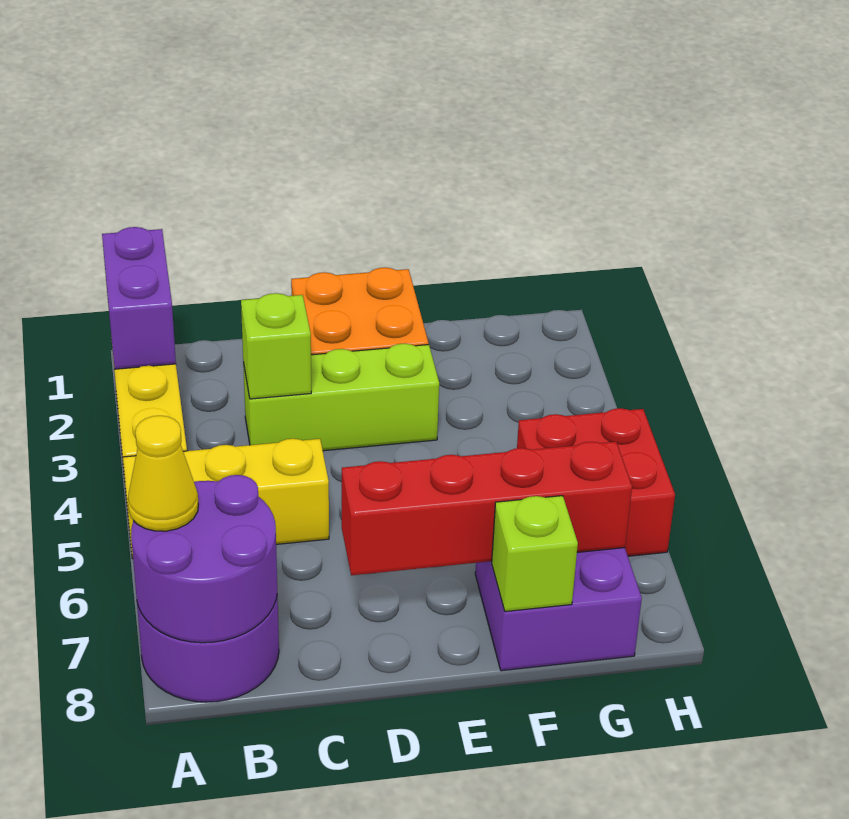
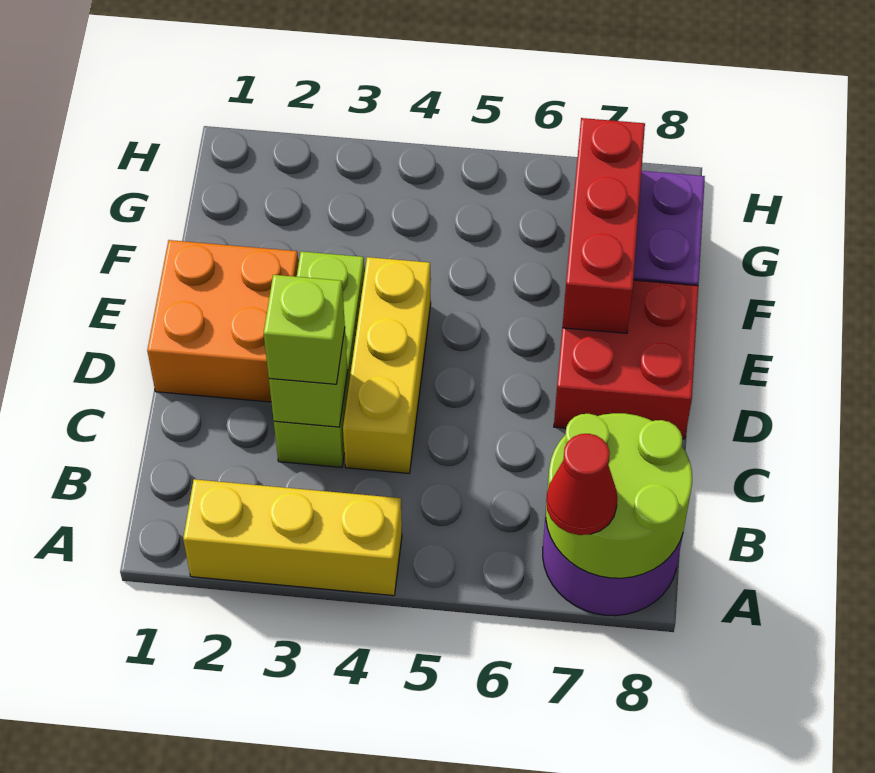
purple 1x2 brick [102,227,176,369] -> none
yellow 1x3 brick [123,439,329,559] -> yellow 1x3 brick moved to [343,257,431,473]
purple 2x2 round brick [131,475,277,643] -> lime 2x2 round brick [546,413,692,578]
yellow 1x1 cone [128,416,198,531] -> red 1x1 cone [546,434,617,535]
red 1x4 brick [342,442,632,575] -> red 1x3 brick [562,118,645,333]
lime 1x1 brick [492,496,578,612] -> lime 1x1 brick moved to [264,275,345,384]
red 2x2 brick [517,408,675,556] -> red 2x2 brick moved to [554,280,698,439]

